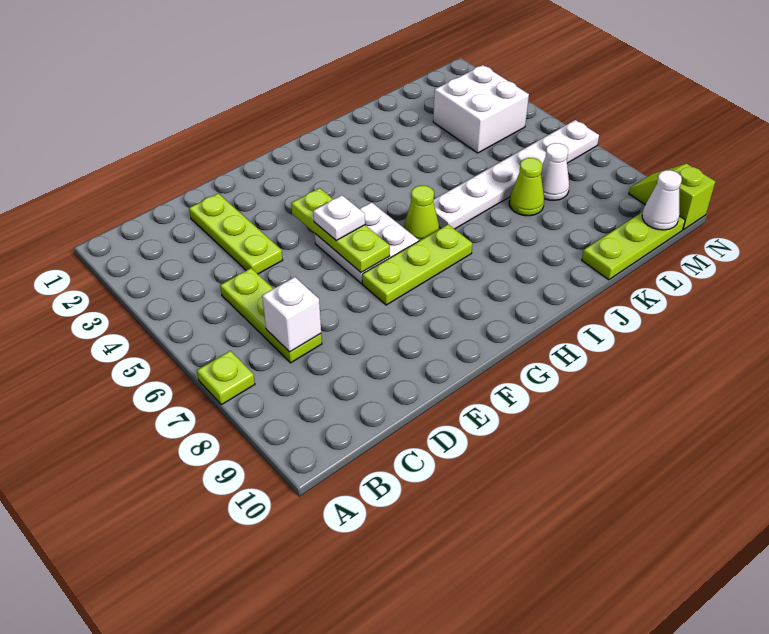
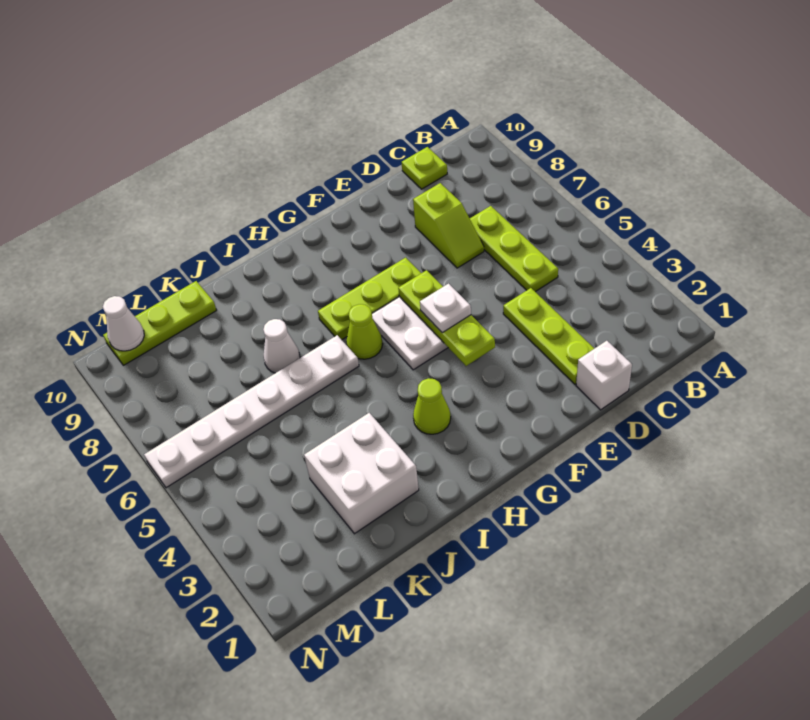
lime 1x1 plate [197,351,255,405] -> lime 1x1 plate moved to [401,147,447,189]
white 1x1 brick [262,277,321,352] -> white 1x1 brick moved to [576,341,632,410]
lime 1x1 cone [509,158,544,216] -> lime 1x1 cone moved to [413,378,451,434]
white 2x2 brick [433,65,529,153] -> white 2x2 brick moved to [304,413,419,534]
white 1x1 cone [541,143,569,200] -> white 1x1 cone moved to [263,319,300,373]
lime 1x2 slope [629,164,715,230] -> lime 1x2 slope moved to [413,183,484,268]

